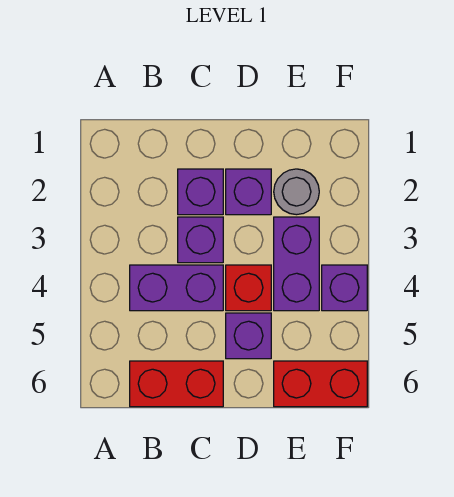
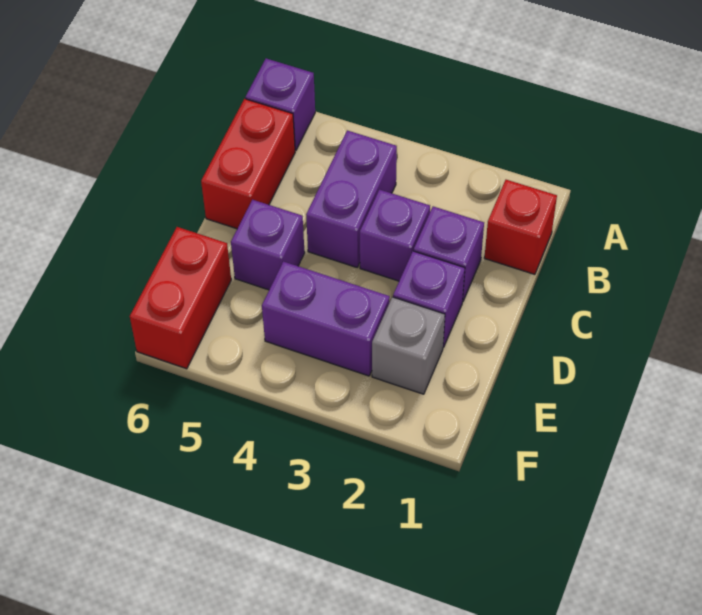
red 1x1 brick [226,265,271,311] -> red 1x1 brick moved to [484,180,557,274]
grey 1x1 round brick [274,169,319,215] -> grey 1x1 brick [372,297,445,394]
purple 1x1 brick [322,265,367,311] -> purple 1x1 brick moved to [245,58,315,151]

